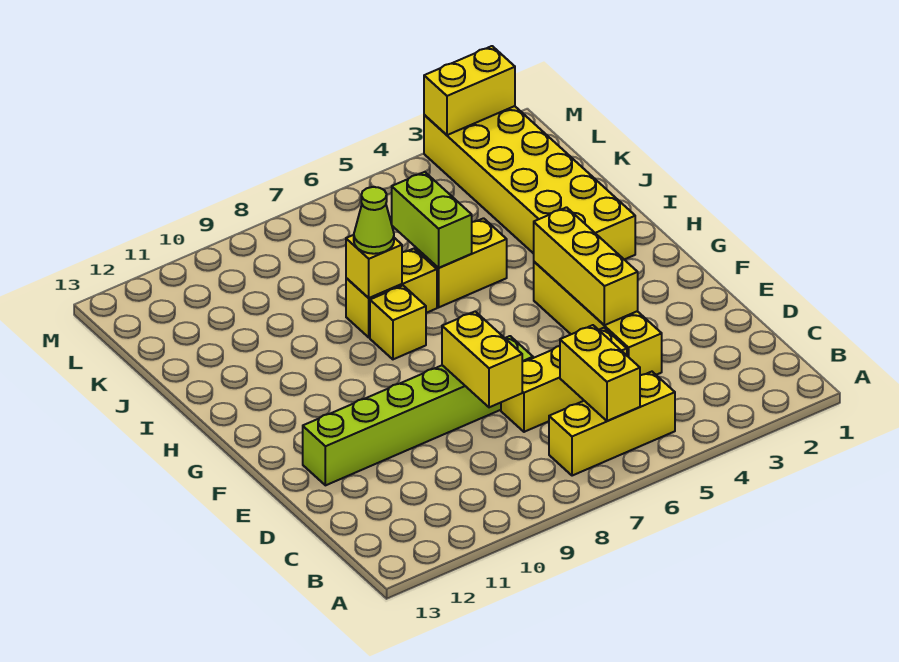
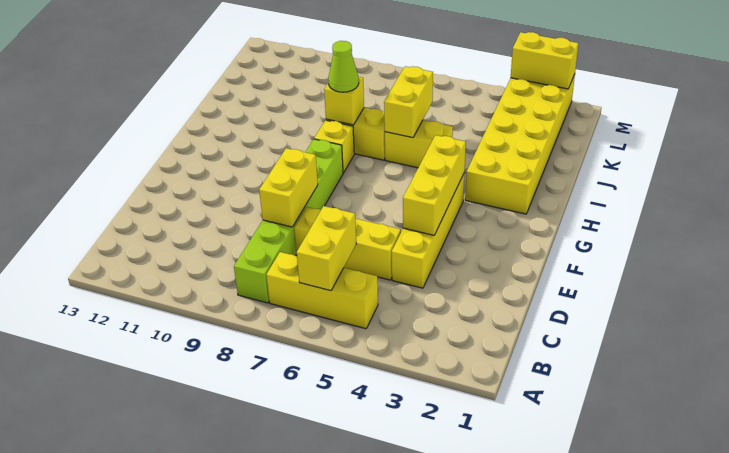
lime 1x6 brick [303,336,533,485] -> lime 1x6 brick turned to [234,139,343,303]
lime 1x2 brick [392,172,472,268] -> yellow 1x2 brick [384,66,433,138]

